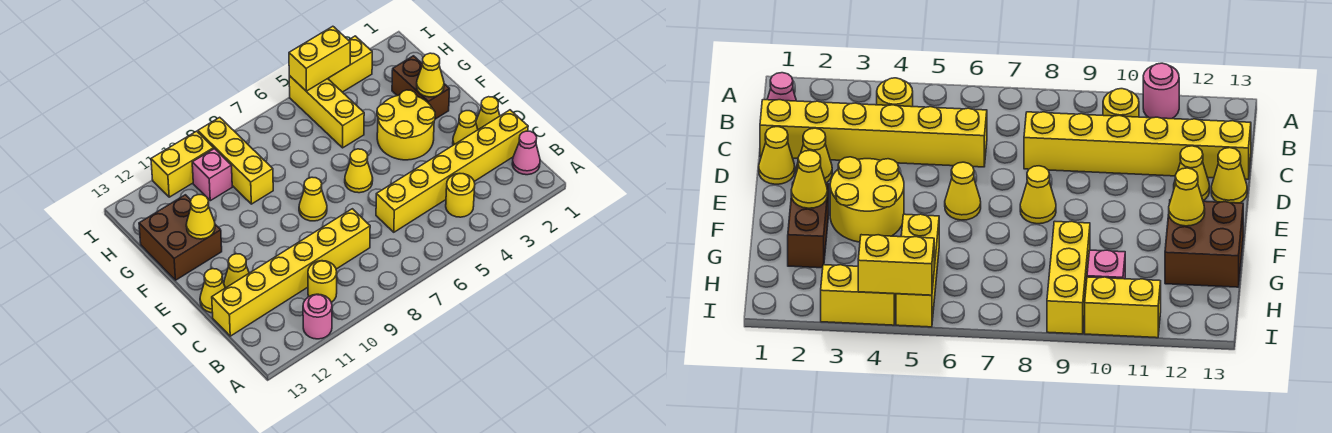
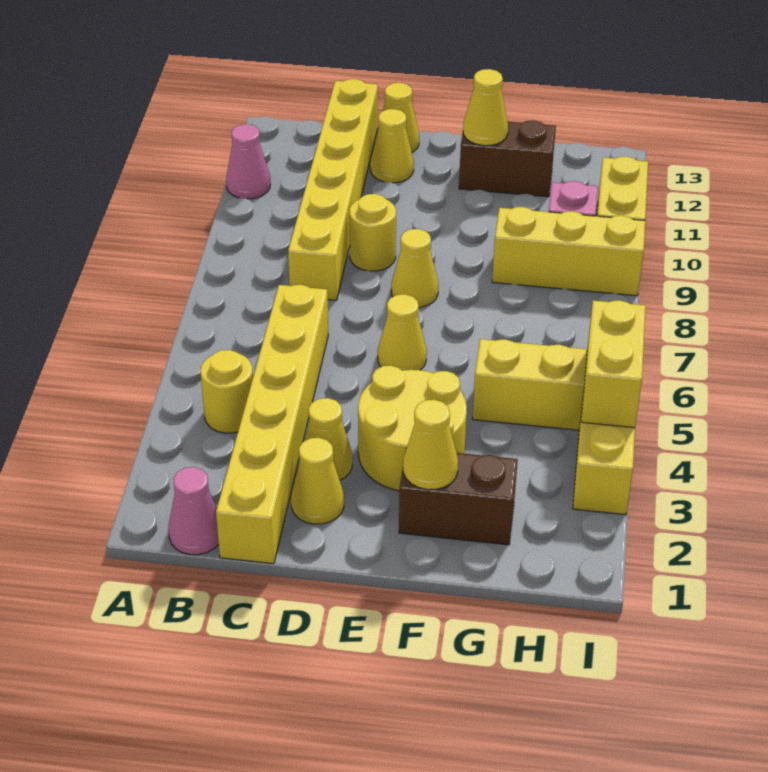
pink 1x1 round brick [303,294,332,339] -> pink 1x1 cone [226,124,270,199]
yellow 1x1 round brick [308,261,337,303] -> yellow 1x1 round brick moved to [349,194,396,271]
yellow 1x1 cone [476,97,500,129] -> yellow 1x1 cone moved to [304,398,352,480]
brown 2x2 brick [139,195,222,280] -> brown 1x2 brick [459,120,556,197]

